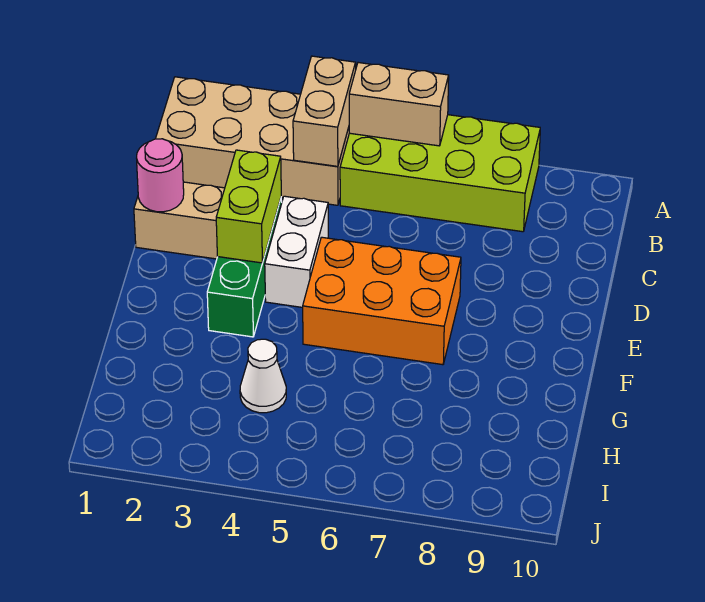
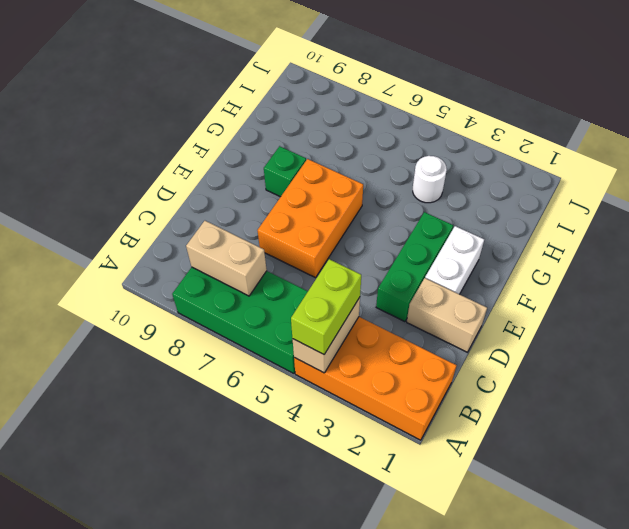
tan 2x4 brick [156,77,349,205] -> orange 2x4 brick [294,317,457,440]
lime 2x4 brick [340,115,540,232] -> green 2x4 brick [172,267,308,374]
tan 1x2 brick [349,63,449,146] -> tan 1x2 brick moved to [186,221,267,296]
pink 1x1 round brick [137,139,184,212] -> none
lime 1x2 brick [216,150,281,263] -> lime 1x2 brick moved to [291,259,361,354]
white 1x2 brick [265,196,328,307] -> white 1x2 brick moved to [425,226,484,294]
orange 2x3 brick [303,237,461,365] -> orange 2x3 brick turned to [258,159,363,278]
none -> green 1x1 brick [264,146,306,197]
white 1x1 cone [240,339,286,413] -> white 1x1 round brick [413,156,447,203]

